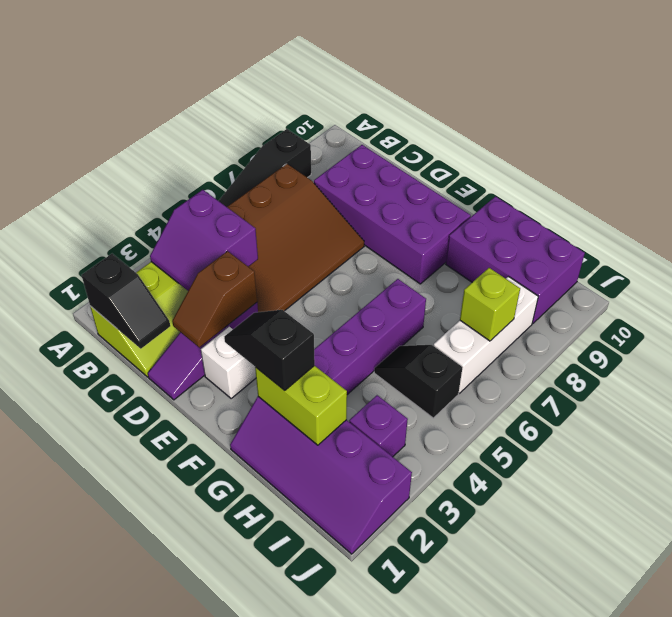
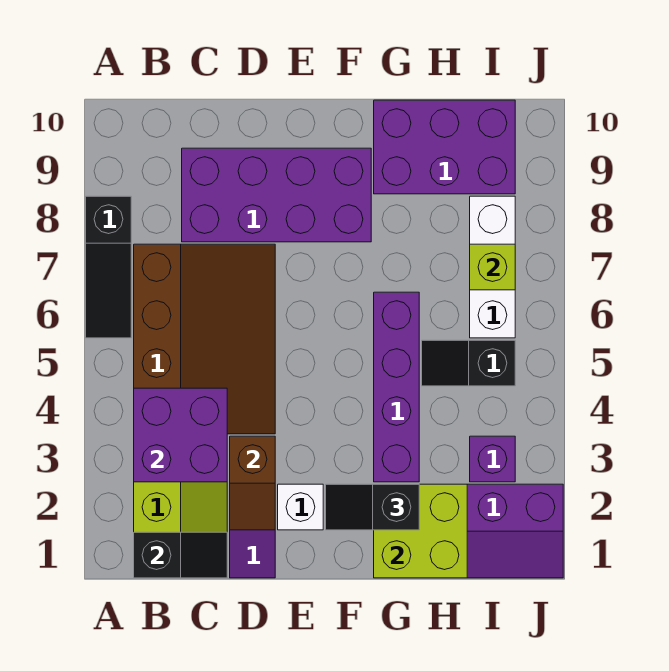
purple 2x2 slope [150,190,258,291] -> purple 2x2 brick [134,388,227,482]
lime 1x2 brick [255,366,347,445] -> lime 2x2 brick [374,484,467,578]

